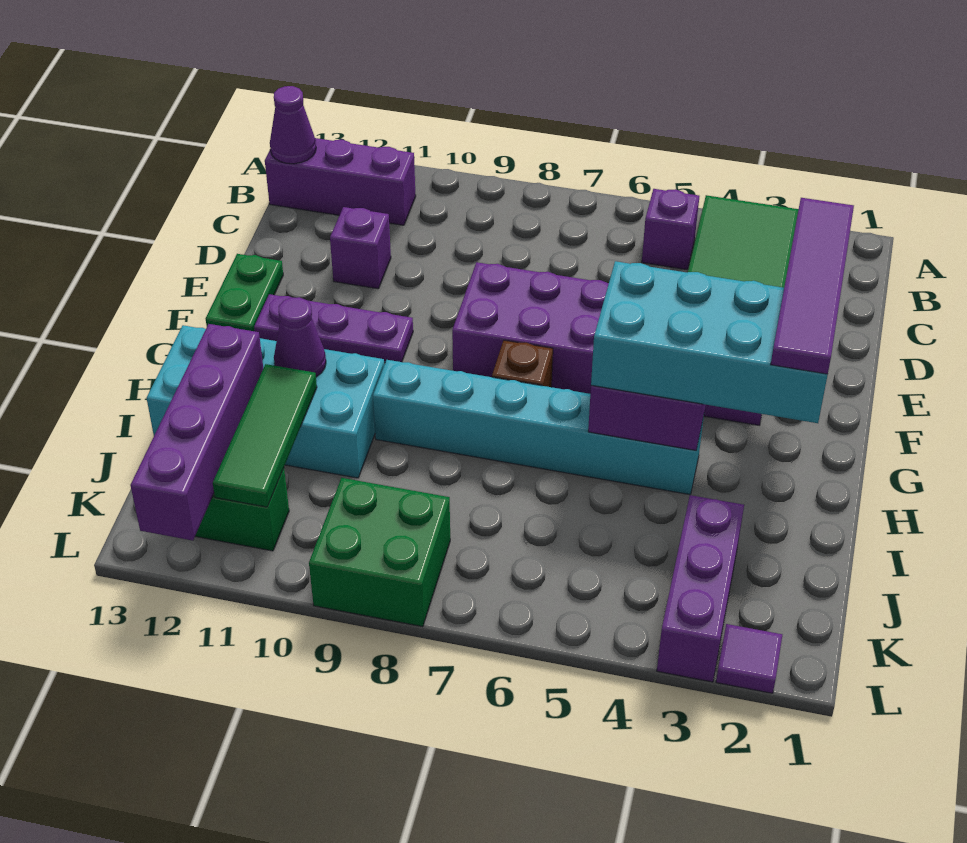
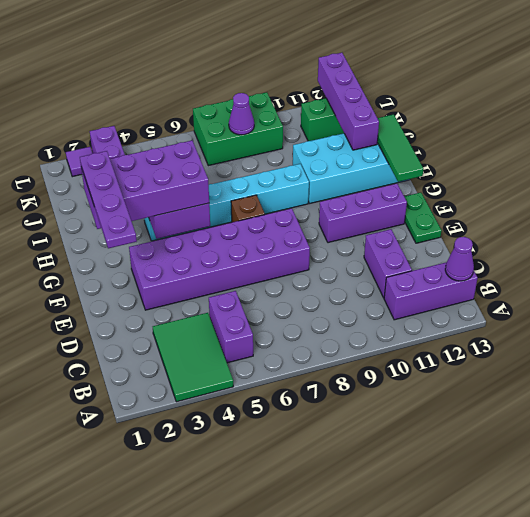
purple 1x1 brick [642,189,699,270] -> purple 1x2 brick [209,291,253,363]
purple 1x1 brick [330,207,391,289] -> purple 1x2 brick [364,229,412,298]
purple 1x4 tile [771,198,854,374] -> purple 1x4 plate [80,151,137,248]
purple 1x3 plate [254,294,413,362] -> purple 1x3 brick [319,183,407,243]
cyan 2x4 brick [591,261,828,423] -> purple 2x4 brick [81,140,209,229]
purple 1x1 cone [274,297,326,377] -> purple 1x1 cone moved to [229,93,254,135]
green 1x3 tile [213,364,317,507] -> green 1x3 tile moved to [377,114,423,182]
green 2x2 brick [309,478,450,627] -> green 2x3 brick [193,92,283,166]

